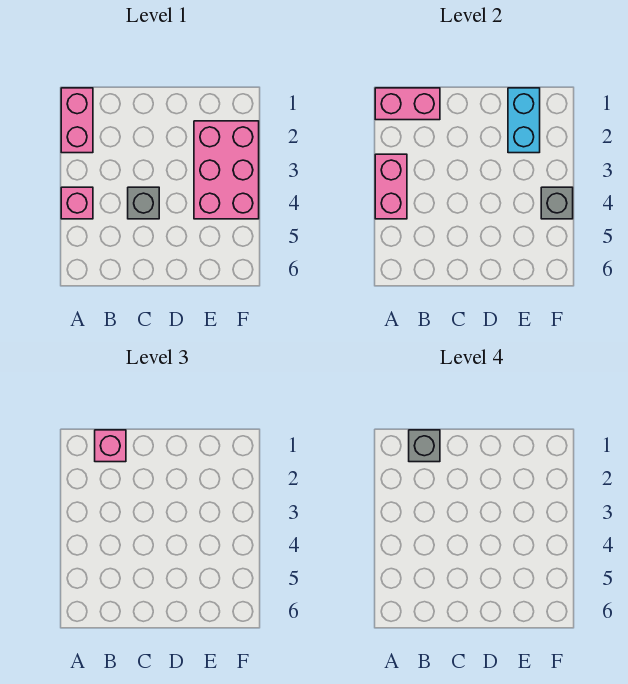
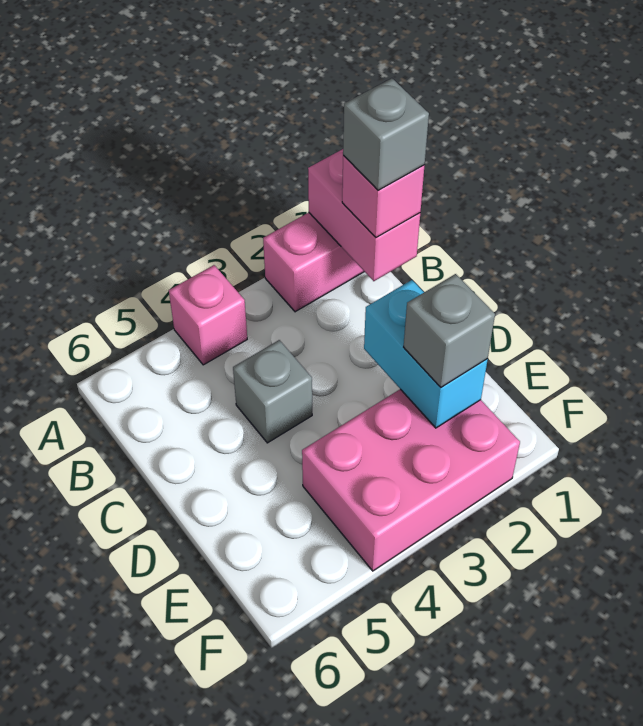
pink 1x2 brick [375,154,407,219] -> none
cyan 1x2 brick [508,88,540,153] -> cyan 1x2 brick turned to [364,280,488,428]
grey 1x1 brick [541,187,573,219] -> grey 1x1 brick moved to [404,274,495,387]

